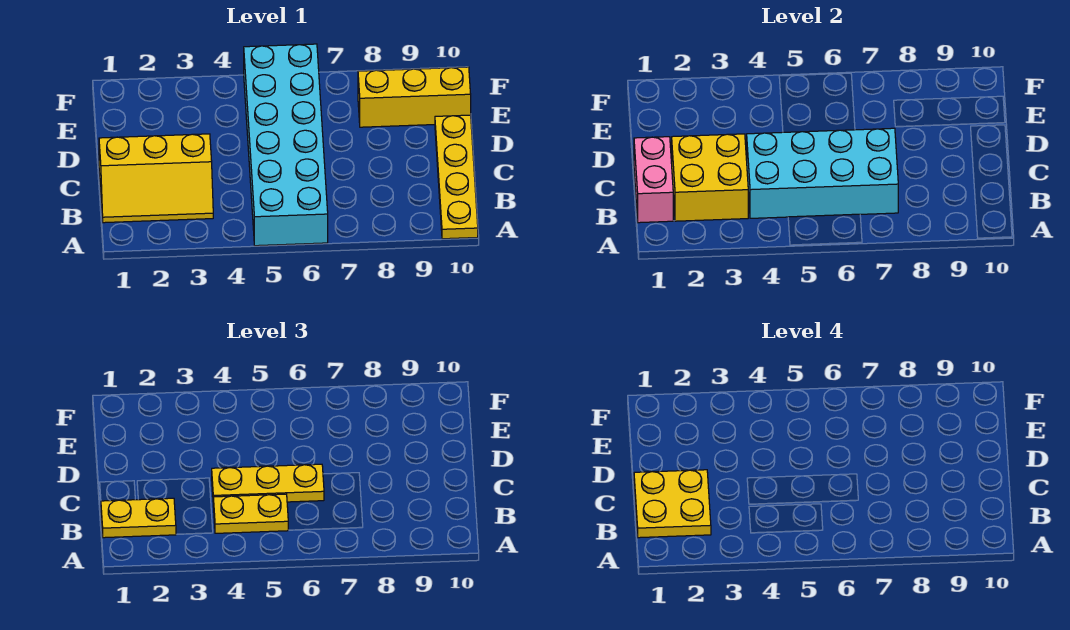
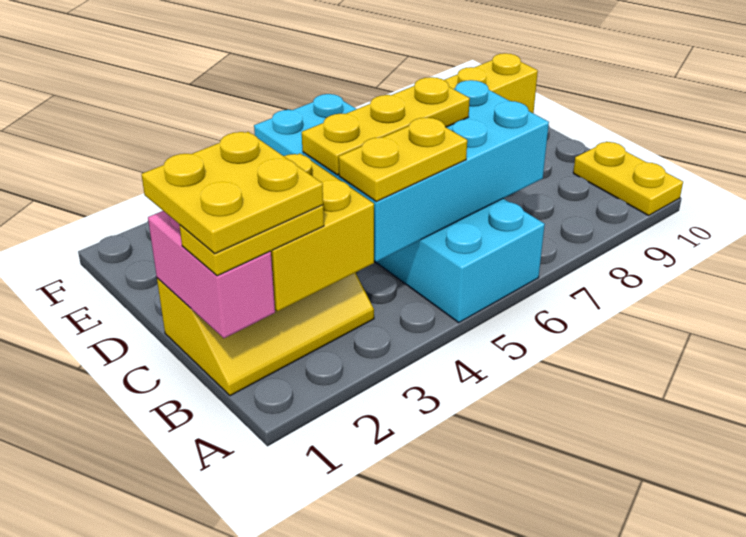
yellow 1x4 plate [435,115,478,239] -> yellow 1x2 plate [573,142,683,215]

